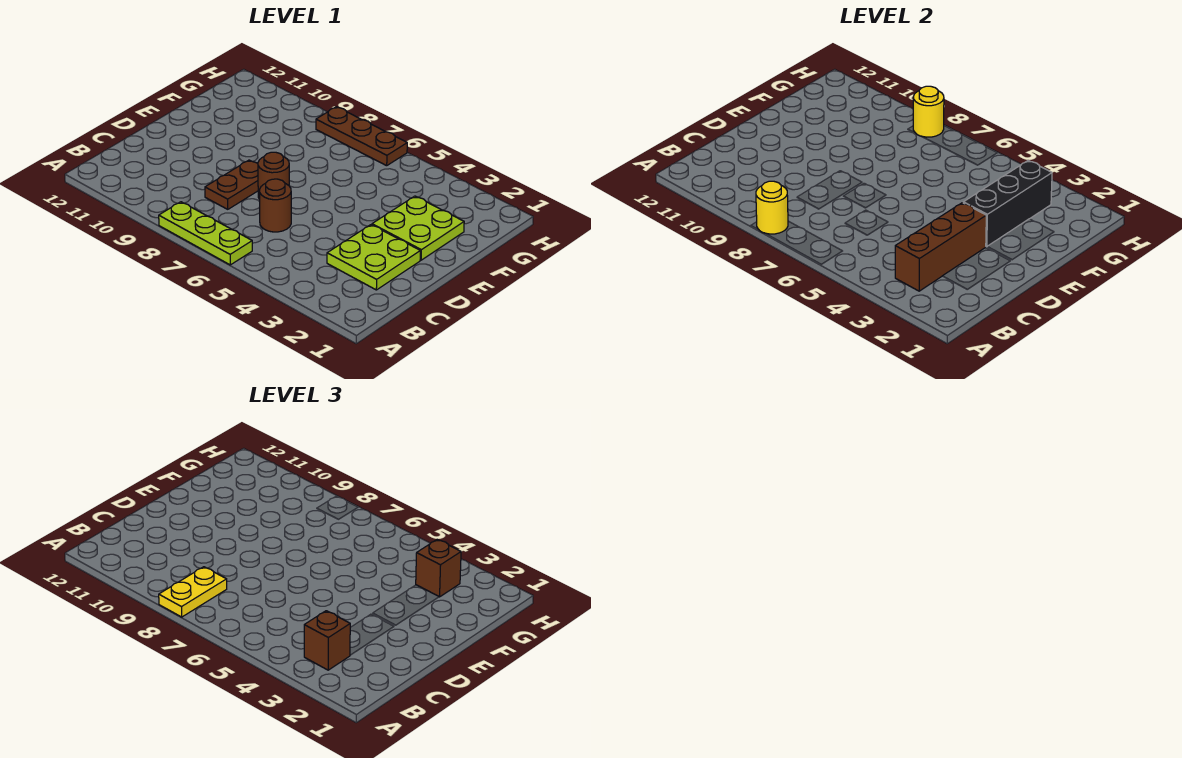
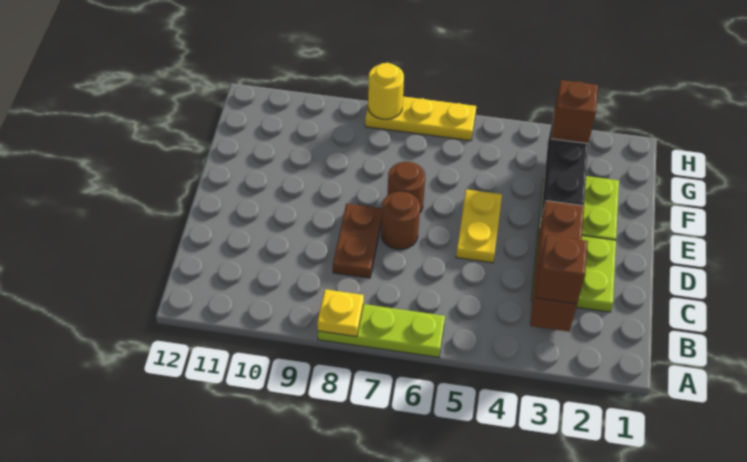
yellow 1x1 round brick [756,181,788,234] -> yellow 1x1 plate [317,289,364,337]
yellow 1x2 plate [159,567,227,617] -> yellow 1x2 plate moved to [456,189,502,263]
brown 1x1 round brick [260,179,291,232] -> brown 1x1 round brick moved to [387,162,425,212]
brown 1x3 plate [316,107,407,166] -> yellow 1x3 plate [365,97,476,141]

